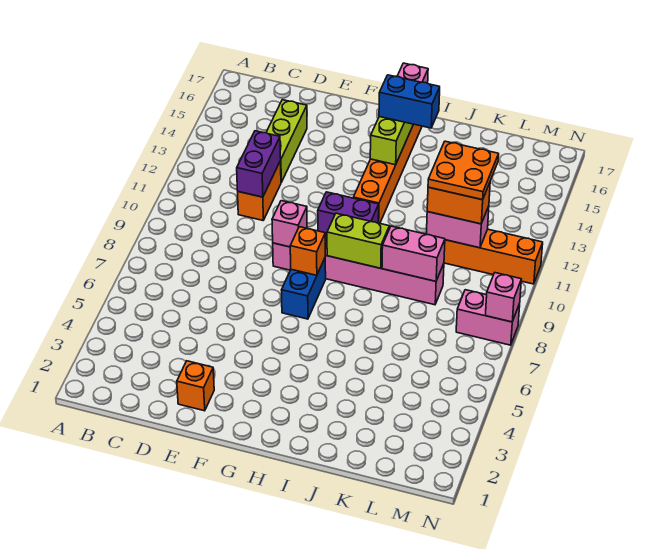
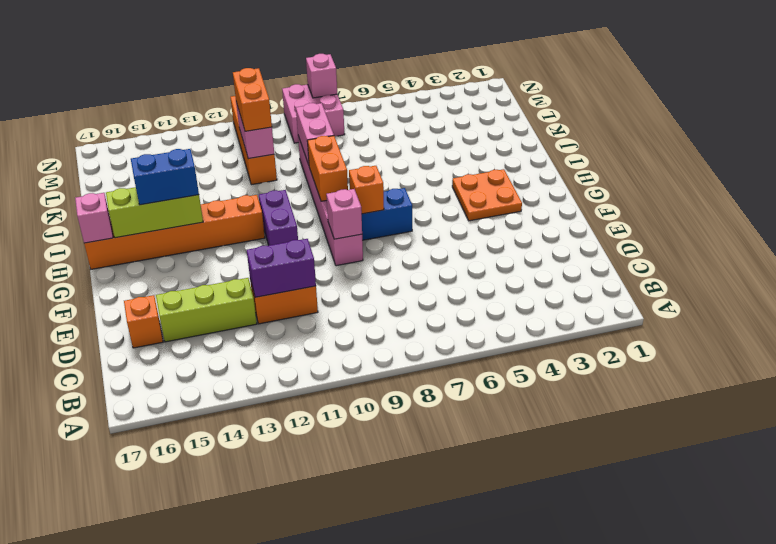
orange 1x1 brick [177,361,214,411] -> orange 1x1 brick moved to [124,295,163,348]
lime 1x2 brick [327,213,389,268] -> orange 1x2 brick [307,136,348,201]
blue 1x2 brick [379,75,440,128] -> blue 1x2 brick turned to [131,149,199,205]
orange 2x2 plate [428,141,499,200] -> orange 2x2 plate moved to [452,169,522,221]
pink 1x2 brick [456,290,520,345] -> pink 2x2 brick [282,84,345,143]

